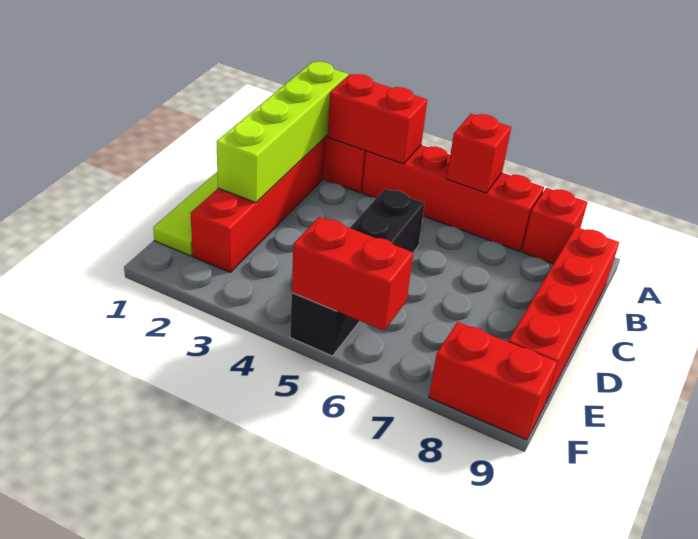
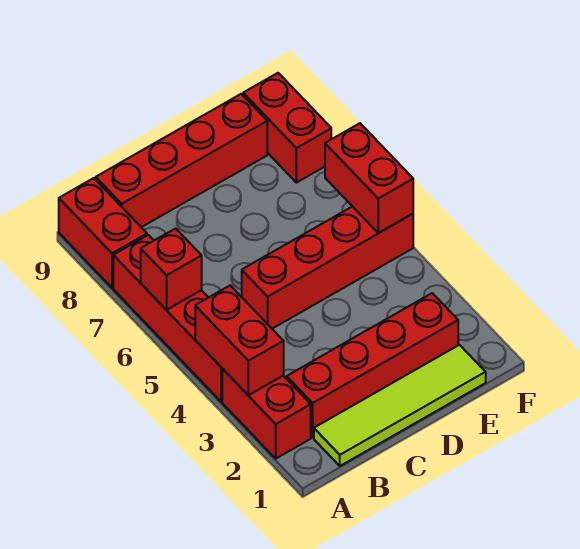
lime 1x4 brick [216,62,348,203] -> none
red 1x1 brick [522,188,588,264] -> red 1x2 brick [59,178,147,288]
black 1x4 brick [290,189,425,356] -> red 1x4 brick [242,206,413,329]

